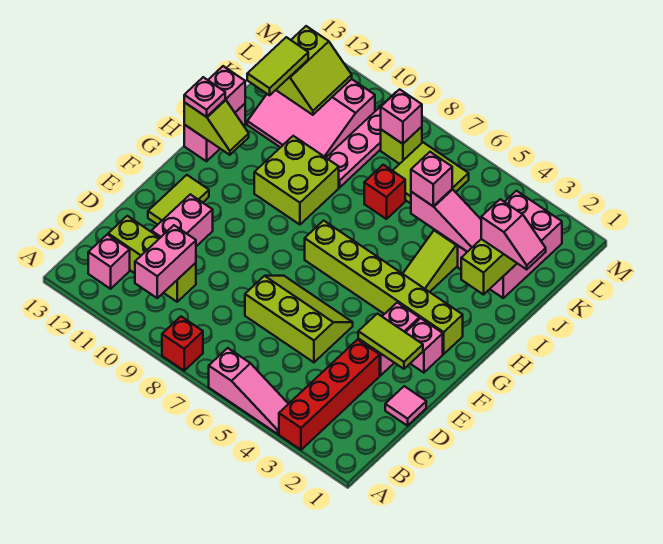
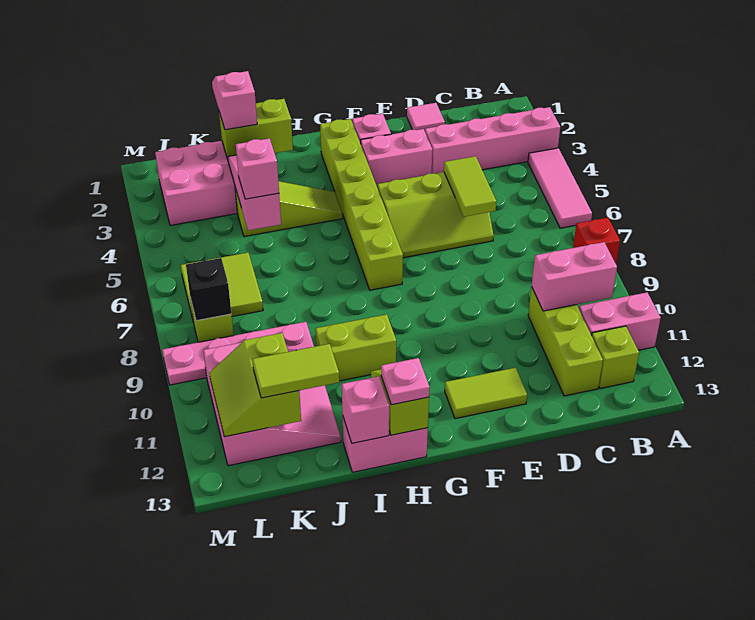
red 1x4 brick [279,340,380,450] -> pink 1x4 brick [425,107,560,174]
pink 1x3 slope [209,348,288,434] -> pink 1x3 tile [528,148,592,228]
pink 1x1 brick [88,234,130,289] -> lime 1x1 brick [592,326,639,388]
lime 2x3 slope [245,276,353,362] -> lime 2x3 slope turned to [378,172,494,258]
pink 1x2 brick [151,194,213,246] -> pink 1x2 brick moved to [579,292,661,350]
lime 1x2 tile [358,314,423,369] -> lime 1x2 tile moved to [444,156,496,217]
lime 2x2 brick [254,136,339,225] -> lime 1x2 brick [316,314,396,381]
red 1x1 brick [364,165,405,219] -> none
lime 2x2 slope [276,26,352,115] -> lime 2x2 slope turned to [209,333,301,437]
pink 1x1 brick [381,89,422,144] -> black 1x1 brick [186,258,231,321]

